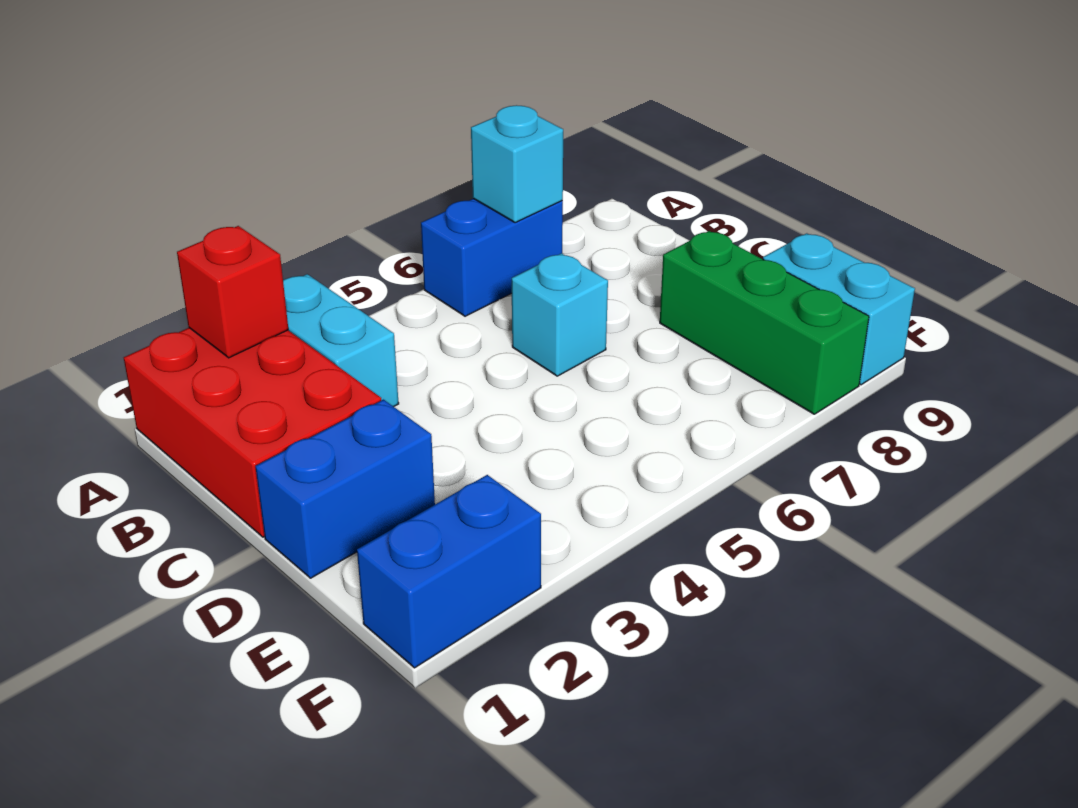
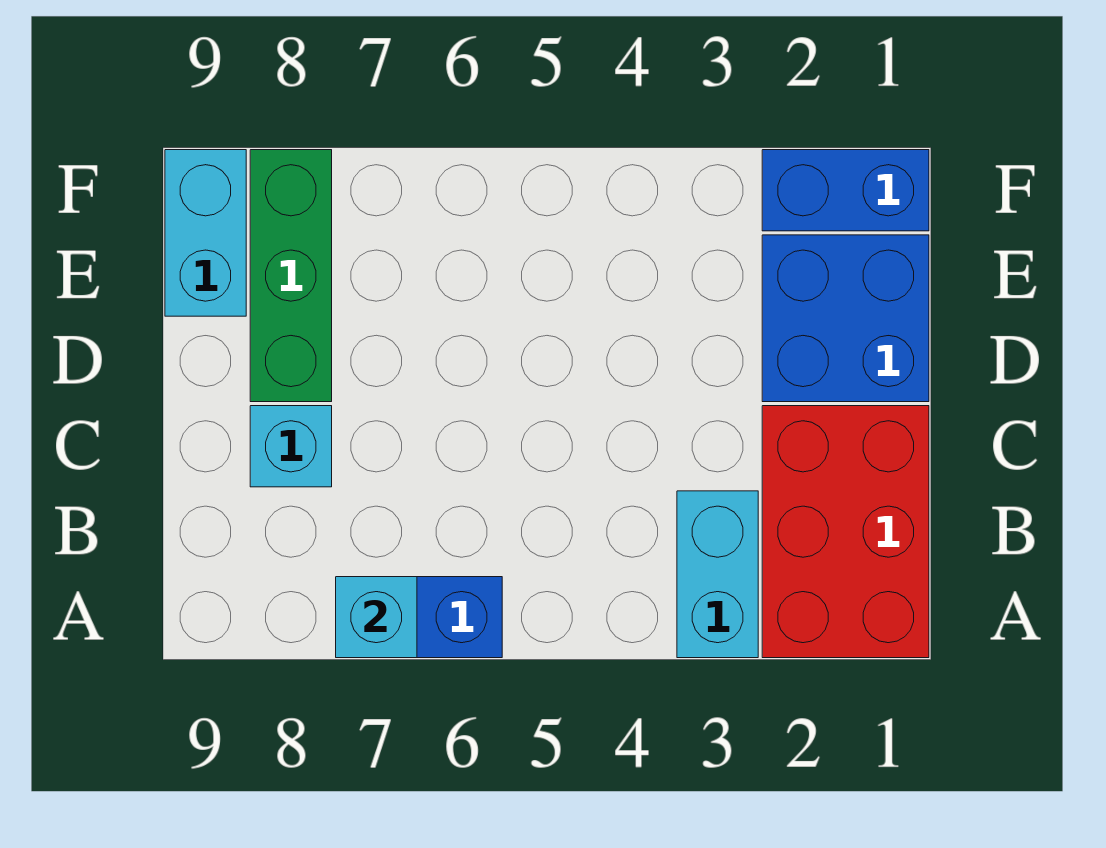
red 1x1 brick [177,226,288,358] -> none
cyan 1x1 brick [512,253,608,376] -> cyan 1x1 brick moved to [250,406,332,487]
blue 1x2 brick [255,400,435,578] -> blue 2x2 brick [762,235,929,402]

